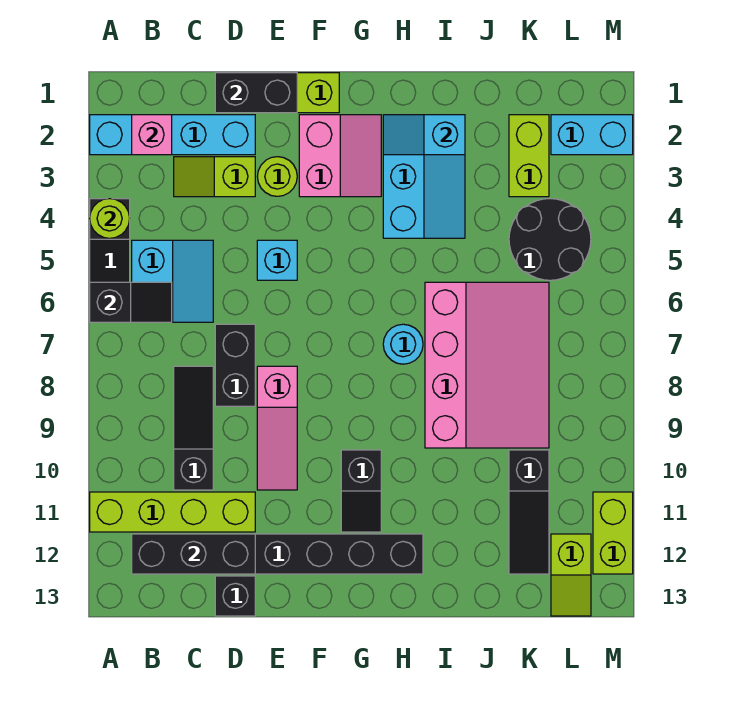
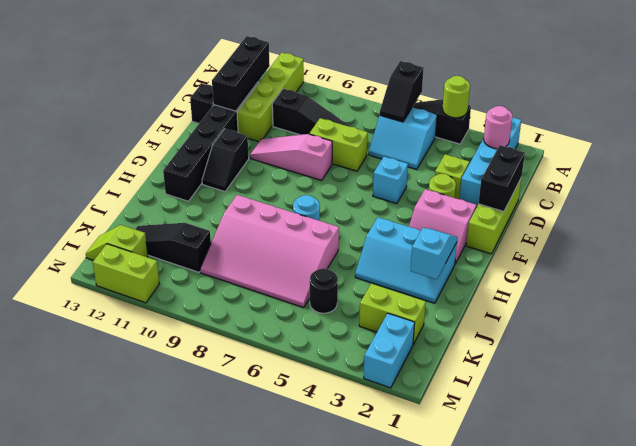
pink 1x1 brick [132,115,172,155] -> pink 1x1 round brick [484,106,513,149]
black 1x2 brick [215,324,255,406] -> lime 1x2 brick [309,118,368,171]
black 1x2 slope [341,450,381,532] -> black 1x2 slope turned to [202,129,249,192]
black 2x2 round brick [509,199,591,280] -> black 1x1 round brick [310,268,338,313]

